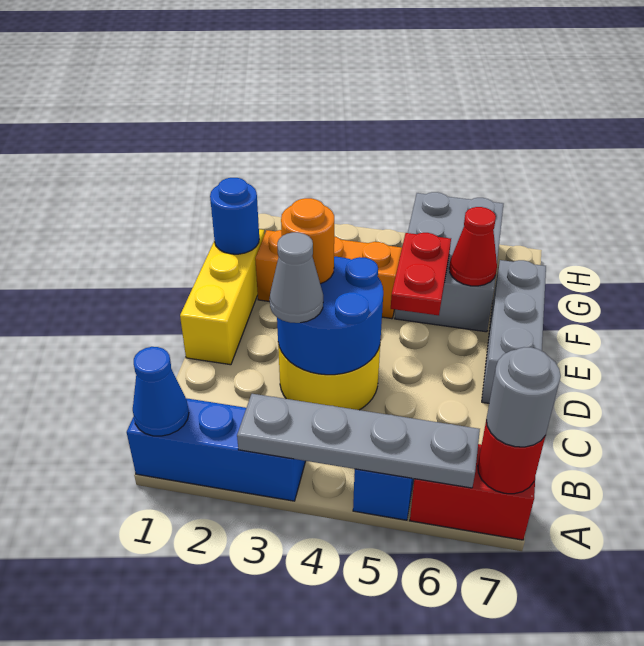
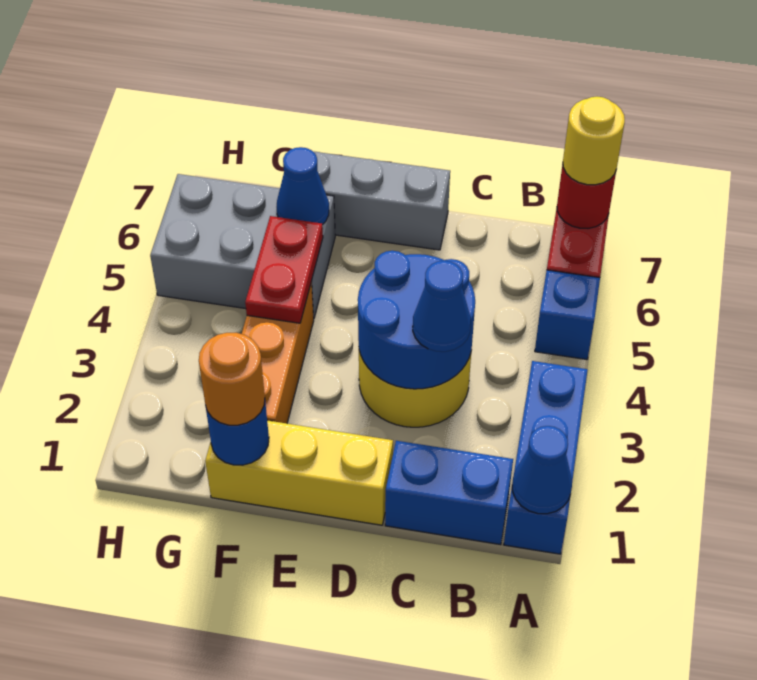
grey 1x4 plate [237,394,480,488] -> none
grey 1x1 round brick [486,347,561,447] -> yellow 1x1 round brick [563,97,625,185]
none -> blue 1x2 brick [385,441,513,545]
grey 1x1 cone [270,232,323,323] -> blue 1x1 cone [413,261,471,352]
orange 1x1 round brick [281,198,334,284] -> orange 1x1 round brick moved to [199,333,265,425]
red 1x2 plate [391,233,451,315] -> red 1x2 plate turned to [245,216,323,323]
red 1x1 cone [449,207,497,286] -> blue 1x1 cone [277,147,329,225]

